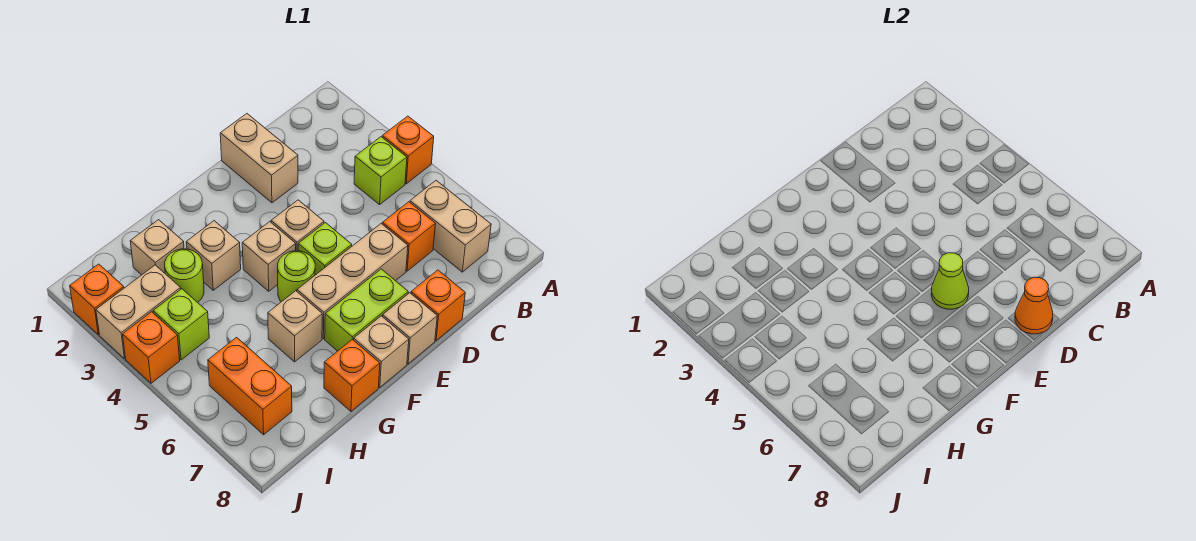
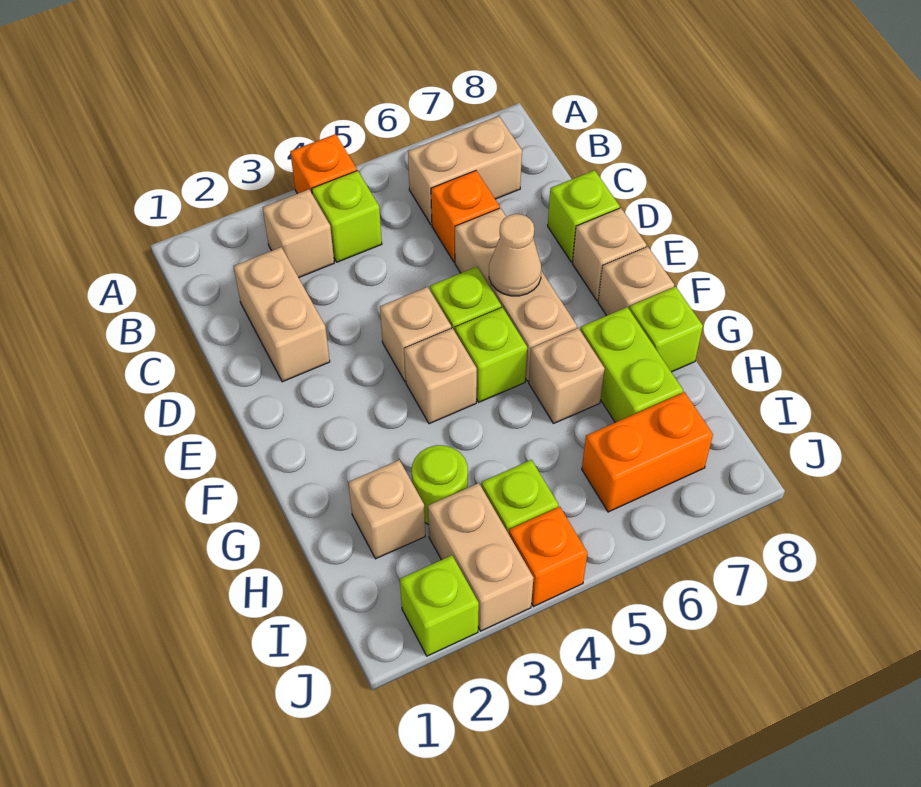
tan 1x2 brick [220,114,298,203] -> tan 1x2 brick turned to [234,247,330,382]
orange 1x1 brick [411,270,465,341] -> lime 1x1 brick [548,170,620,262]
orange 1x1 cone [1015,277,1053,334] -> none
lime 1x1 cone [931,253,969,309] -> tan 1x1 cone [489,214,541,296]
lime 1x2 brick [325,269,408,351] -> lime 1x2 brick moved to [580,307,683,422]
lime 1x1 round brick [278,251,315,302] -> lime 1x1 brick [455,307,527,402]
tan 1x1 brick [186,221,241,290] -> tan 1x1 brick moved to [263,189,334,278]
orange 1x1 brick [324,339,380,411] -> lime 1x1 brick [629,287,703,372]
orange 1x1 brick [70,264,124,335] -> lime 1x1 brick [400,555,479,656]

